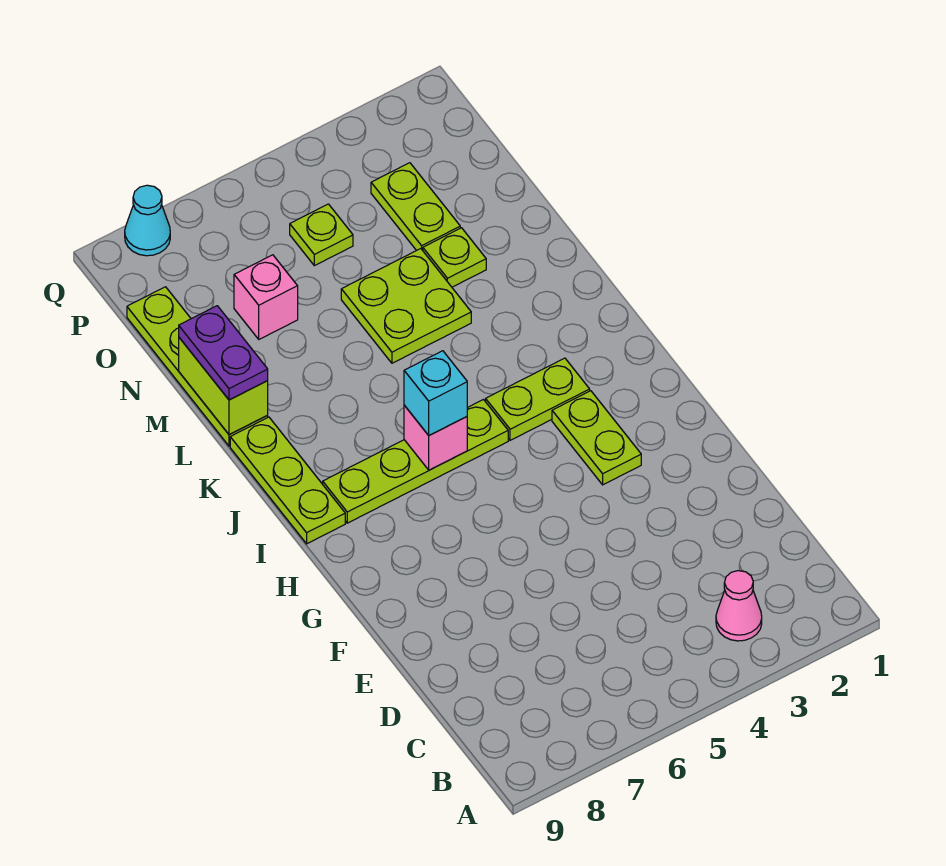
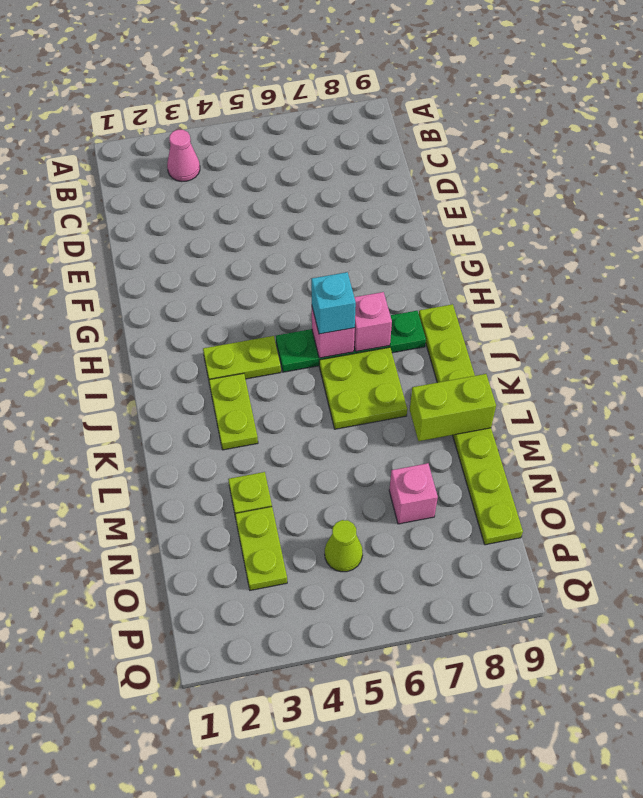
lime 1x2 plate [552,391,641,485] -> lime 1x2 plate moved to [209,373,258,450]
lime 1x4 plate [323,400,508,523] -> green 1x4 plate [276,311,426,372]
none -> pink 1x1 brick [354,292,392,352]
lime 2x2 plate [341,249,471,363] -> lime 2x2 plate moved to [319,347,407,429]
lime 1x2 brick [179,338,268,434] -> lime 1x2 brick turned to [410,374,496,441]
purple 1x2 plate [179,306,268,400] -> none
lime 1x1 plate [290,204,353,266] -> lime 1x1 cone [325,520,363,572]
cyan 1x1 cone [125,185,170,256] -> none

